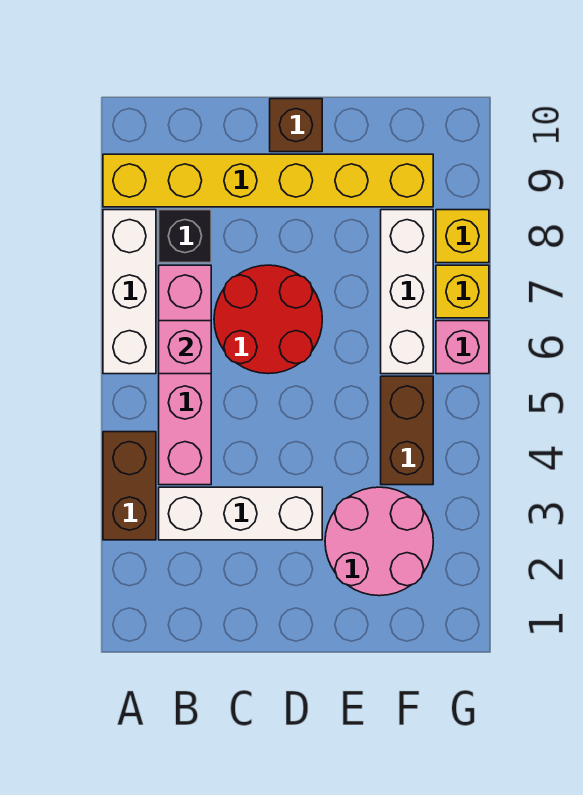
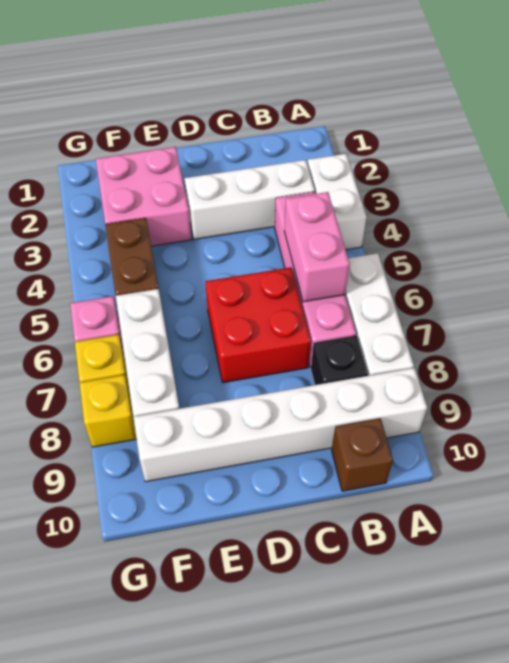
brown 1x2 brick [103,432,156,540] -> white 1x2 brick [307,154,367,250]
yellow 1x6 brick [103,154,433,207] -> white 1x6 brick [133,368,427,482]
pink 1x1 brick [159,321,211,374] -> pink 1x2 brick [284,192,350,302]
red 2x2 round brick [214,265,322,374] -> red 2x2 brick [206,267,311,383]
brown 1x1 brick [270,99,322,152] -> brown 1x1 brick moved to [332,418,393,491]
pink 2x2 round brick [325,487,433,596] -> pink 2x2 brick [96,147,192,246]

